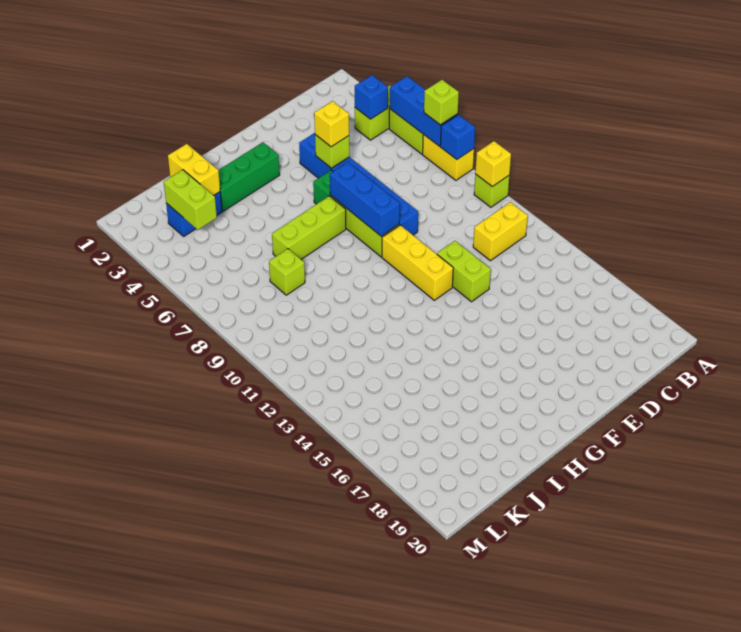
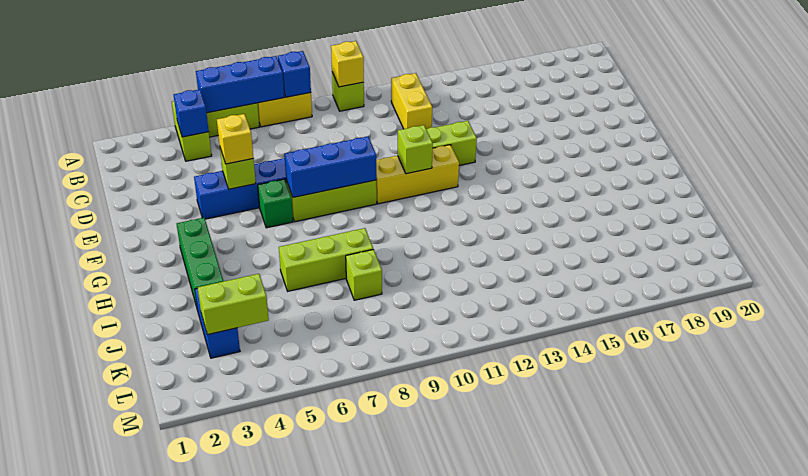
lime 1x1 brick [424,80,459,125] -> lime 1x1 brick moved to [398,125,433,174]
lime 1x3 brick [272,196,346,259] -> lime 1x3 brick turned to [279,228,373,291]
yellow 1x2 brick [168,144,220,196] -> none

